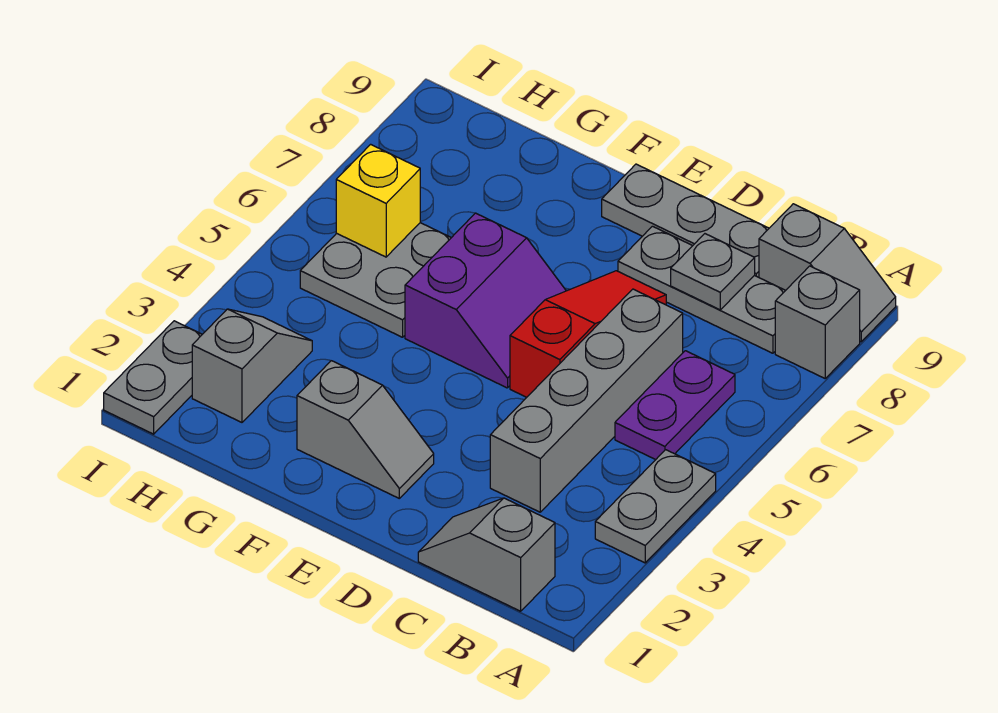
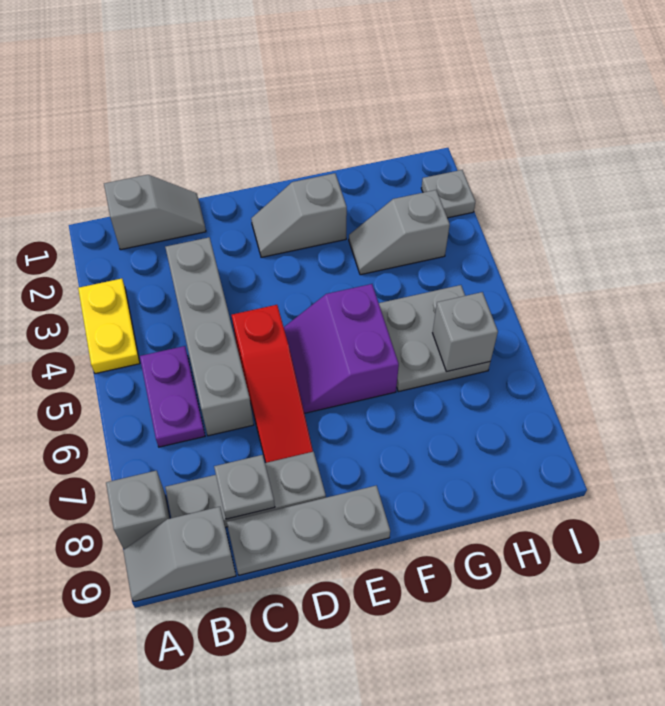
grey 1x2 plate [595,450,716,563] -> yellow 1x2 plate [78,279,140,374]
grey 1x2 slope [192,309,312,422] -> grey 1x2 slope turned to [349,190,450,275]
yellow 1x1 brick [336,144,420,257] -> grey 1x1 brick [433,292,498,371]
grey 1x2 plate [104,321,202,434] -> grey 1x1 plate [421,170,475,218]

